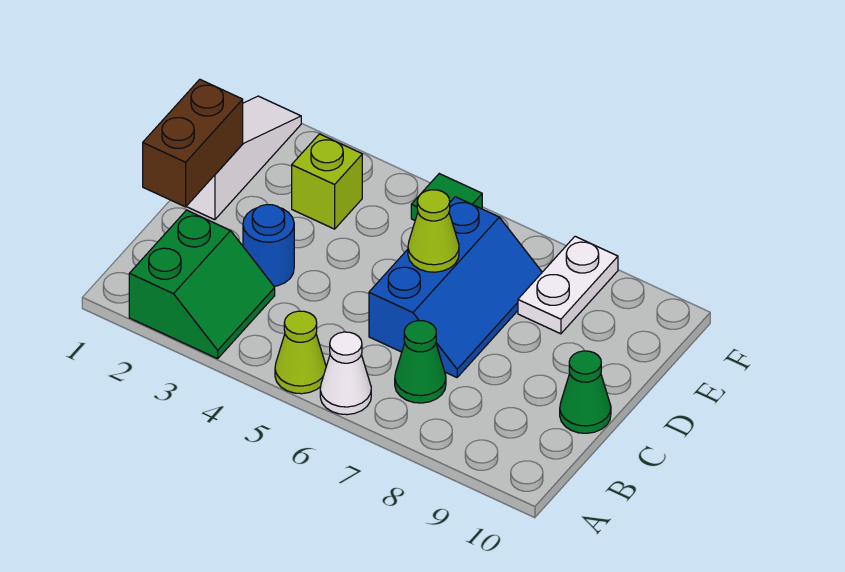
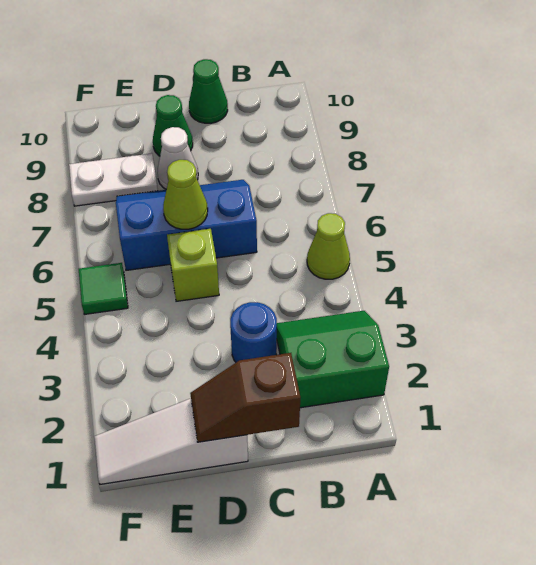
white 1x1 cone [320,332,371,415] -> white 1x1 cone moved to [157,127,198,189]
green 1x1 cone [395,321,446,403] -> green 1x1 cone moved to [153,95,193,156]
brown 1x2 brick [143,79,243,207] -> brown 1x2 slope [190,353,300,442]
lime 1x1 brick [292,134,362,229] -> lime 1x1 brick moved to [167,229,219,301]

